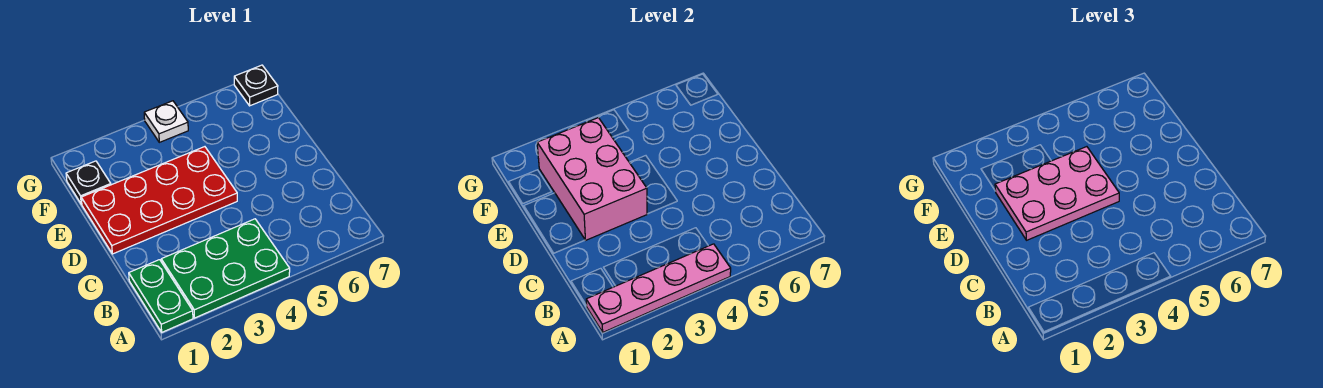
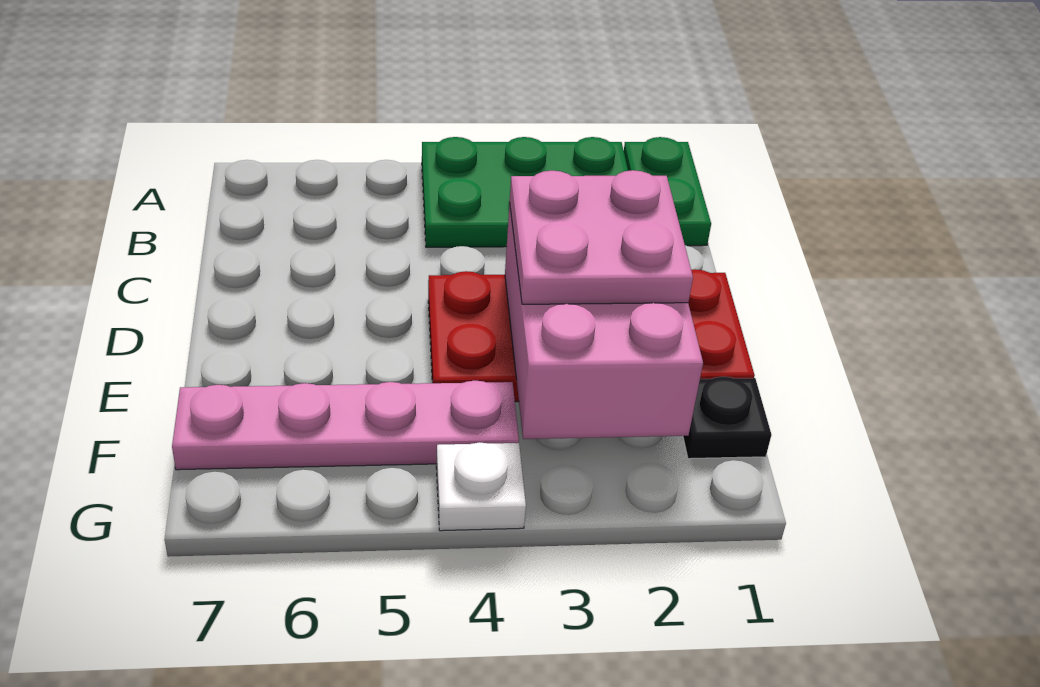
pink 1x4 plate [586,244,731,332] -> pink 1x4 plate moved to [172,380,519,470]
pink 2x3 plate [995,147,1119,240] -> pink 2x2 plate [510,170,693,304]
black 1x1 plate [234,65,278,106] -> none

